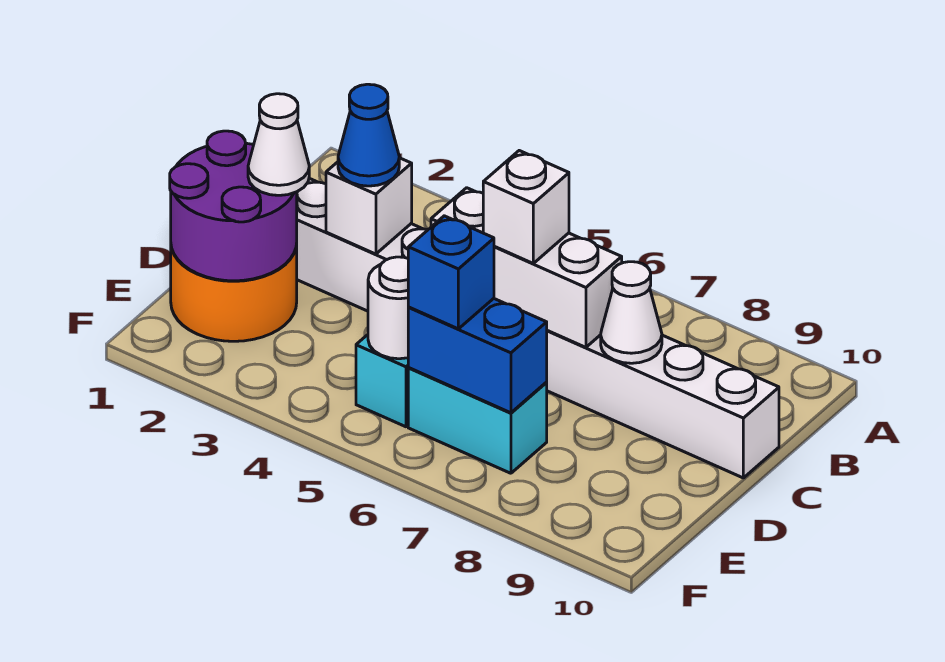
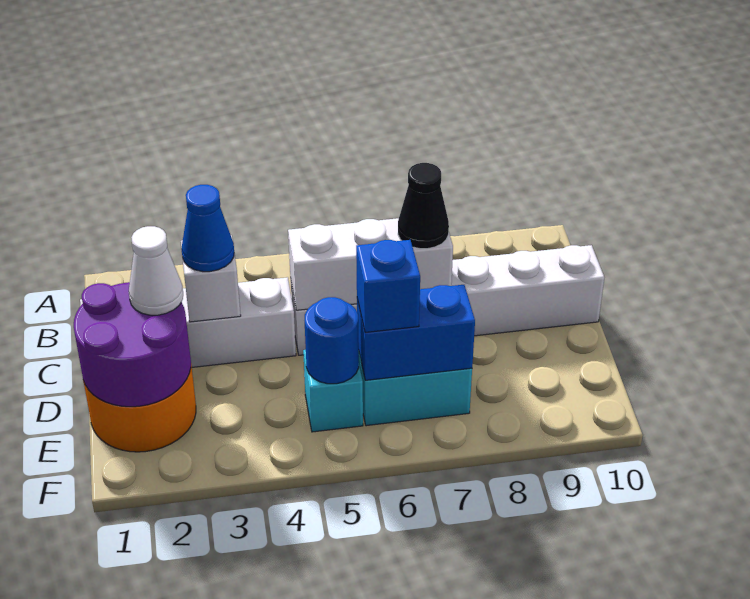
white 1x1 brick [483,151,569,263] -> none
none -> black 1x1 cone [398,163,449,249]
white 1x1 cone [601,262,662,363] -> none
white 1x1 round brick [368,257,409,359] -> blue 1x1 round brick [305,297,359,384]

